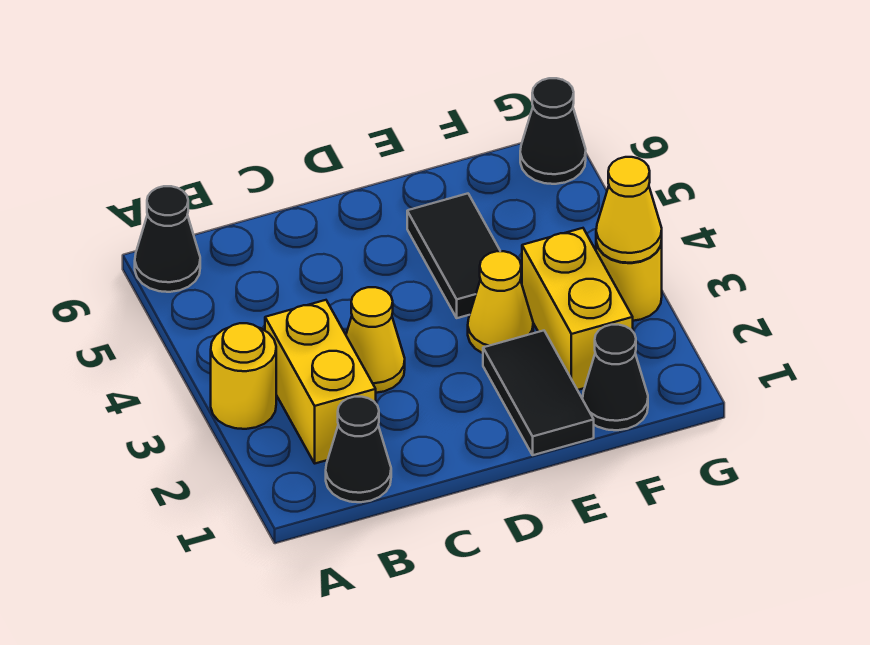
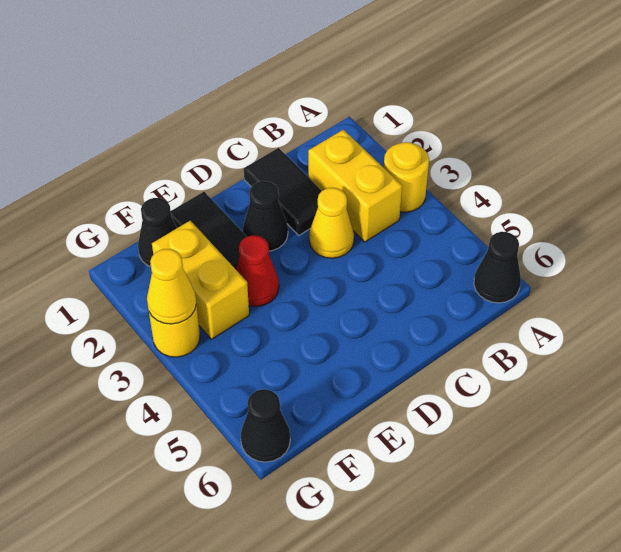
black 1x1 cone [326,397,391,502] -> black 1x1 cone moved to [243,181,288,251]
yellow 1x1 cone [468,251,533,353] -> red 1x1 cone [236,235,279,307]
black 1x2 tile [407,194,500,318] -> black 1x2 tile moved to [244,148,322,235]

